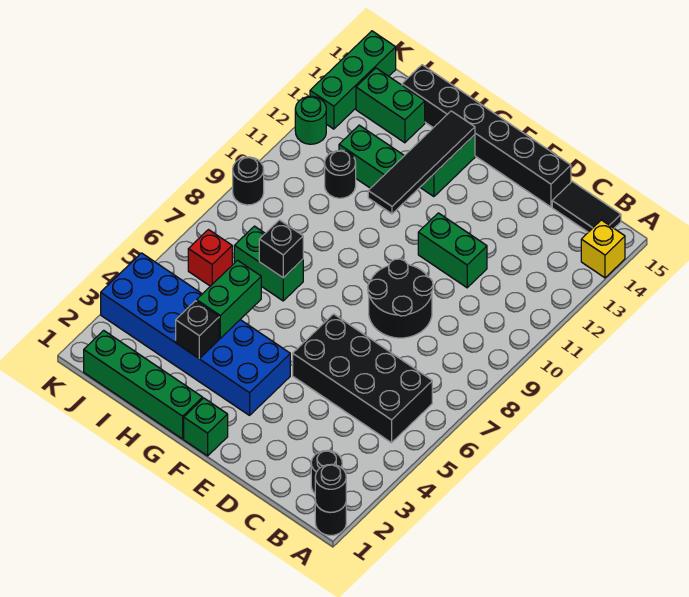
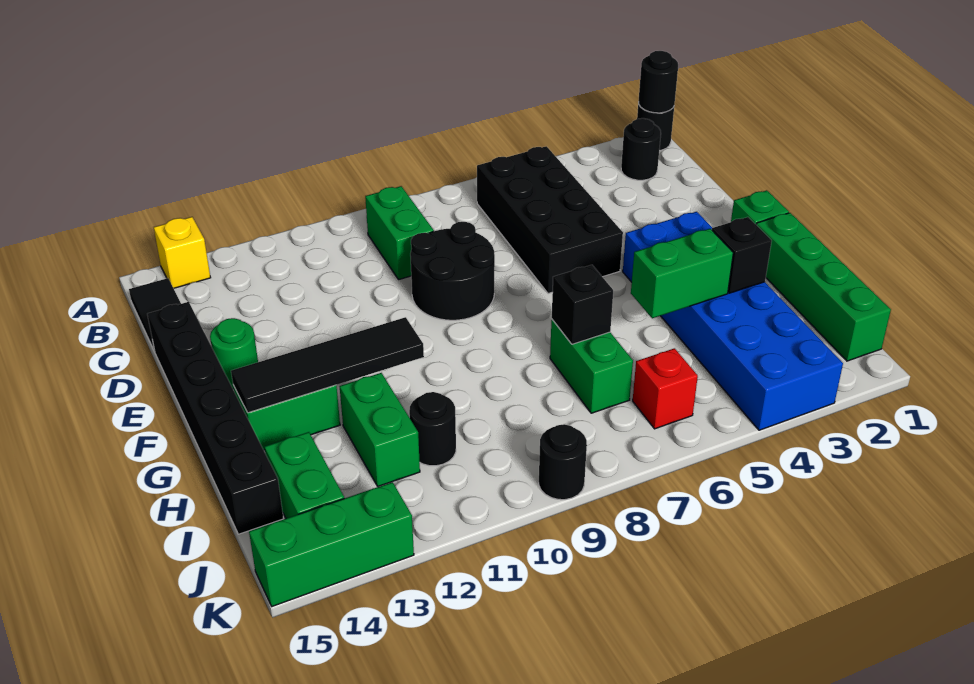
green 1x2 brick [418,213,487,288] -> green 1x2 brick moved to [365,186,434,280]
green 1x1 round brick [295,96,326,144] -> green 1x1 round brick moved to [210,318,258,389]

